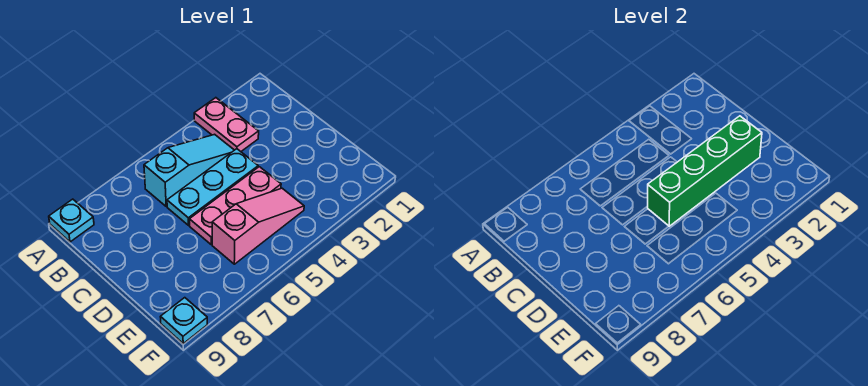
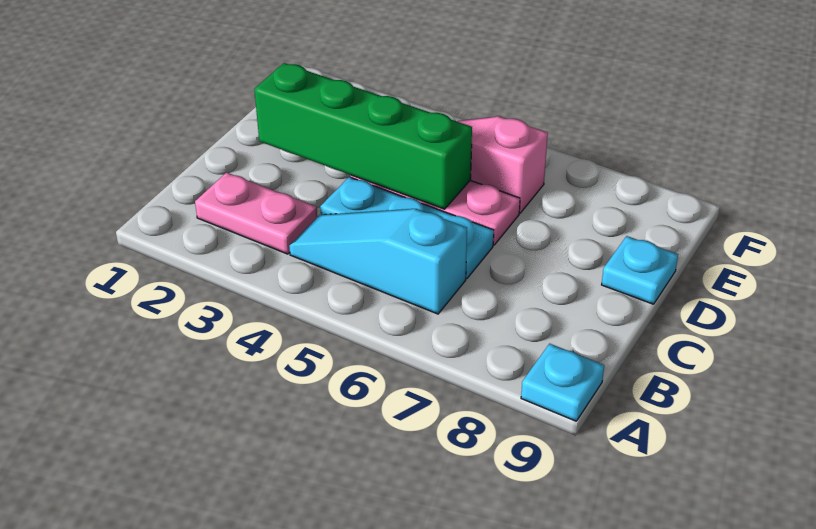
pink 1x2 plate [194,98,259,151] -> pink 1x2 plate turned to [195,173,317,254]
cyan 1x1 plate [161,298,207,343] -> cyan 1x1 plate moved to [602,236,678,304]

